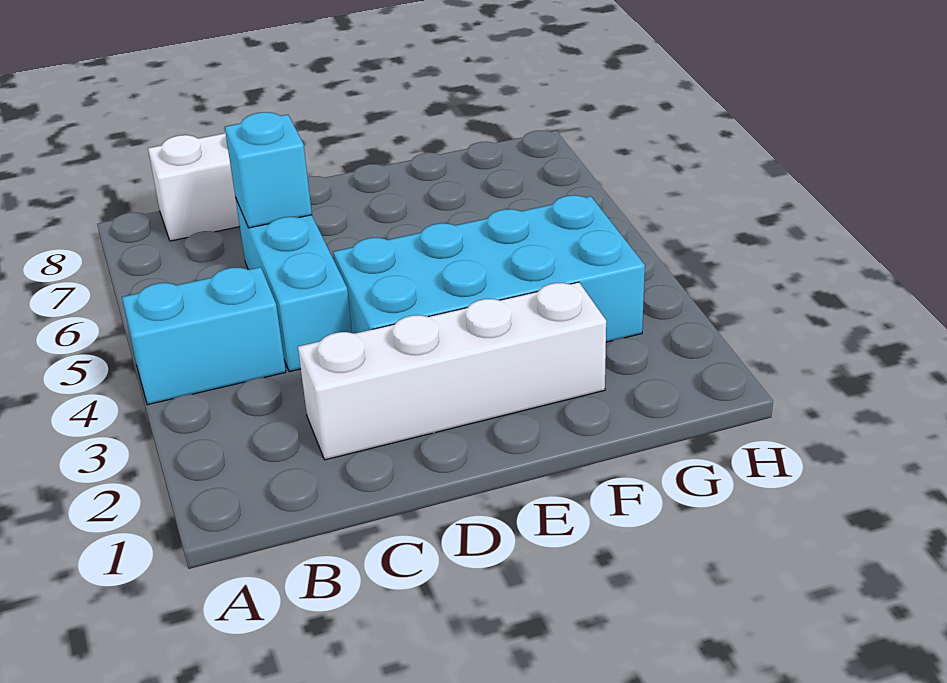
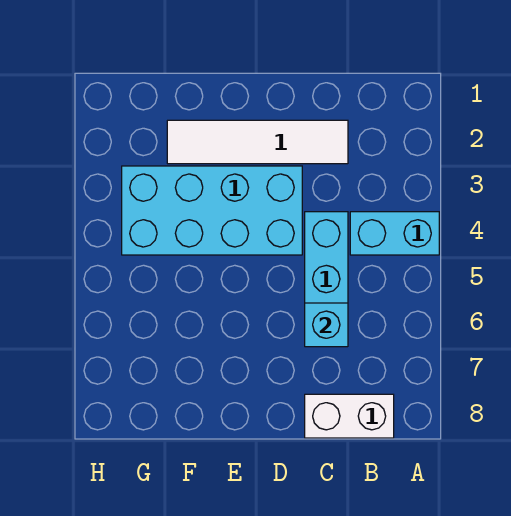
white 1x4 brick [298,282,606,460] -> white 1x4 tile [167,120,348,164]

